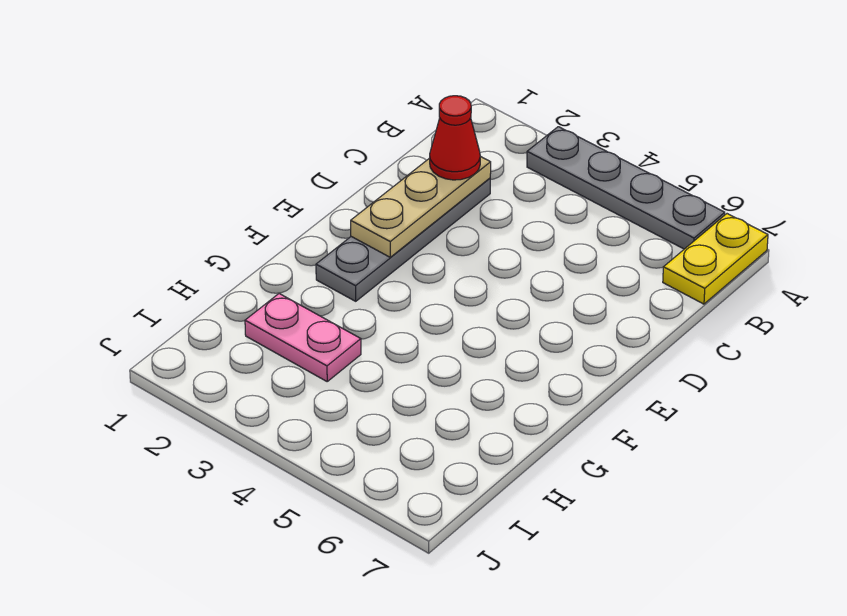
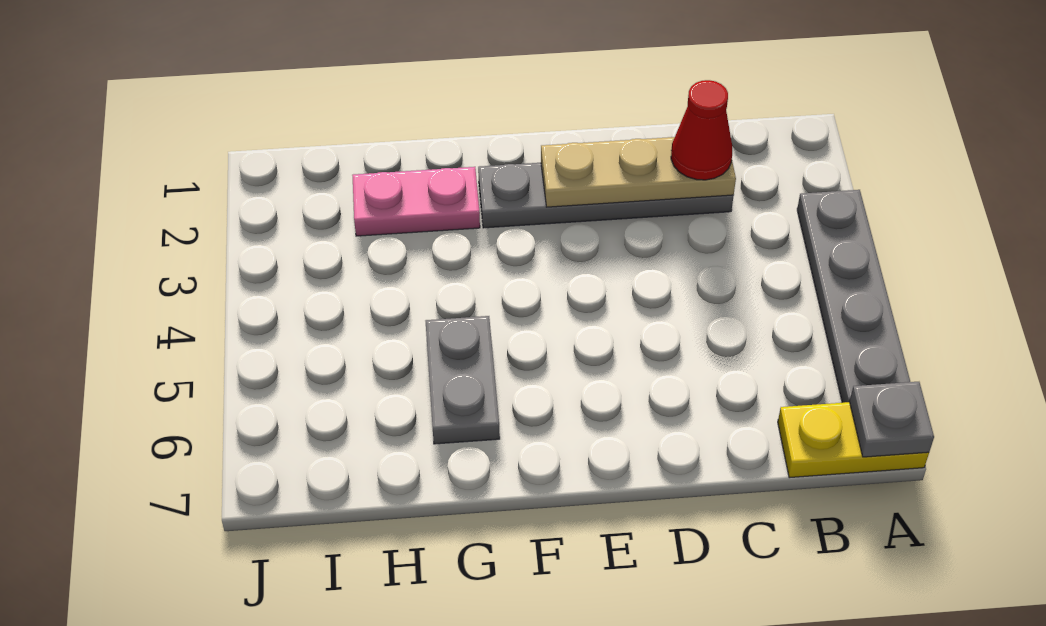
none -> grey 1x1 plate [850,382,934,457]
none -> grey 1x2 plate [426,316,500,444]
pink 1x2 plate [245,294,361,381] -> pink 1x2 plate turned to [352,167,480,236]

